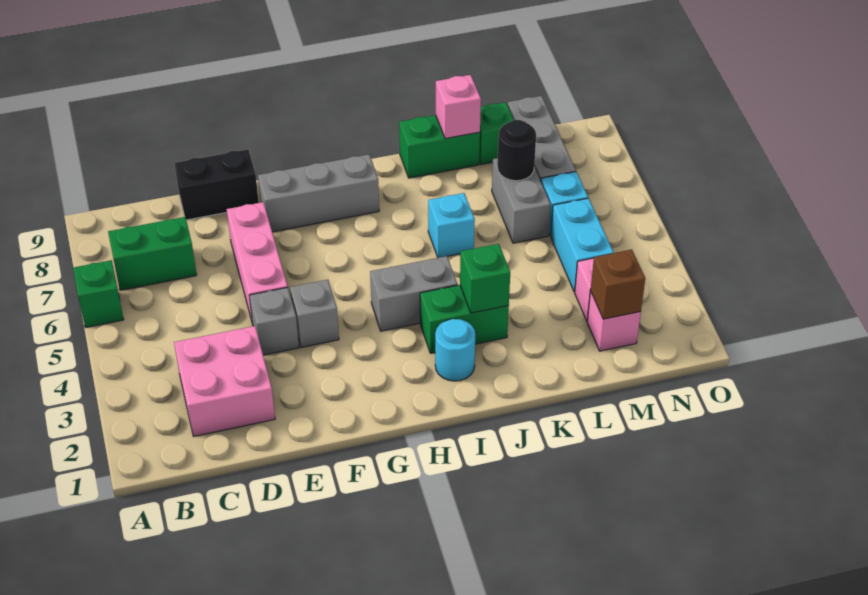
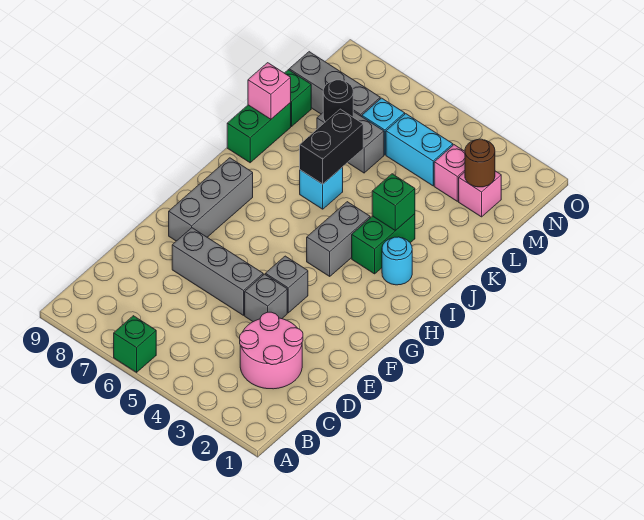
green 1x2 brick [108,217,197,290] -> none
pink 2x2 brick [174,326,275,436] -> pink 2x2 round brick [240,312,303,389]
black 1x2 brick [174,149,259,220] -> black 1x2 brick moved to [300,109,363,184]
pink 1x3 brick [227,202,288,324] -> grey 1x3 brick [172,228,263,315]
brown 1x1 brick [591,250,645,319] -> brown 1x1 round brick [465,139,495,187]

